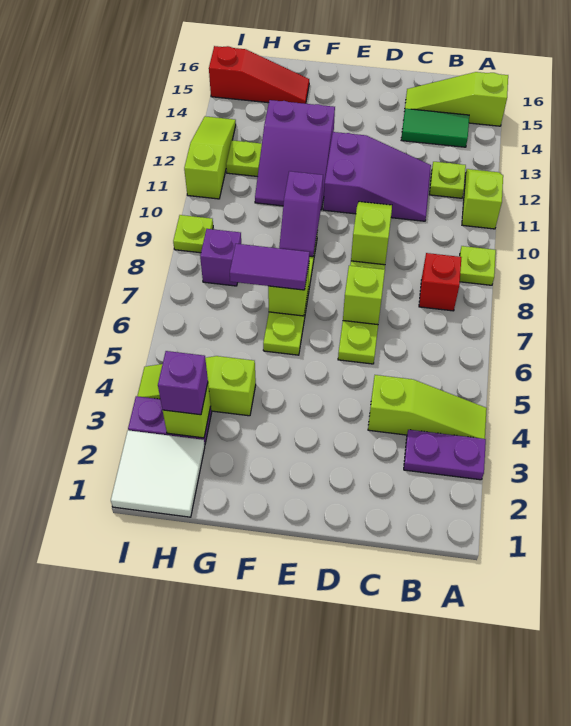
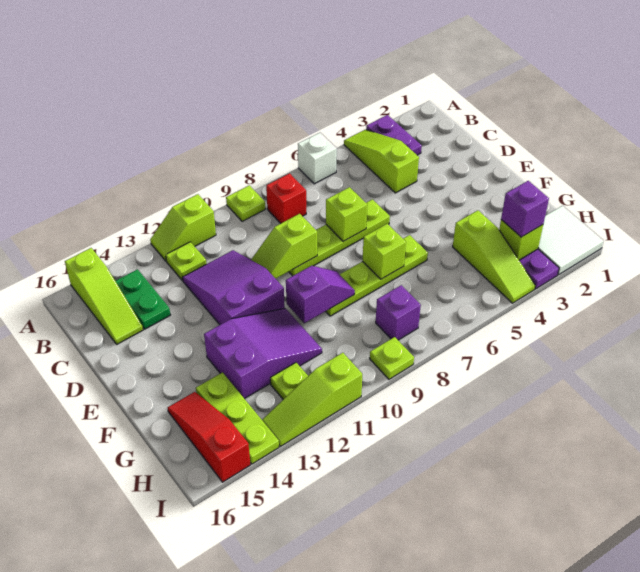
none -> white 1x1 brick [298,133,337,184]
green 1x2 tile [401,109,469,147] -> green 1x2 plate [116,269,170,329]
purple 1x2 tile [230,244,310,290] -> none
none -> lime 1x3 plate [196,372,279,464]

